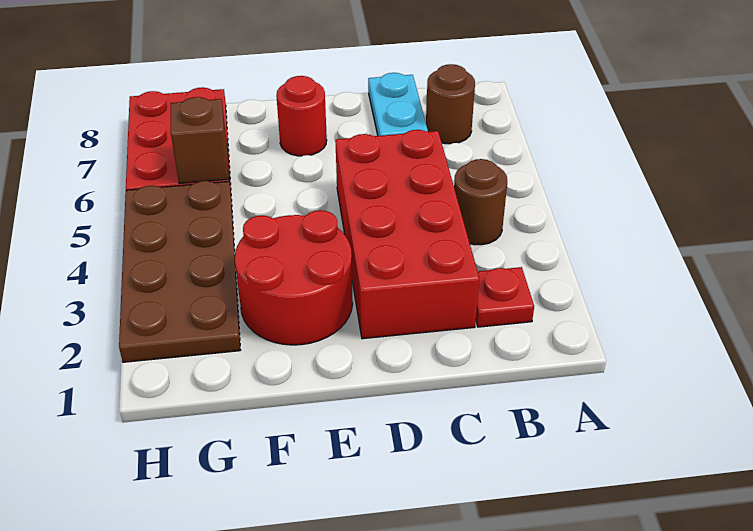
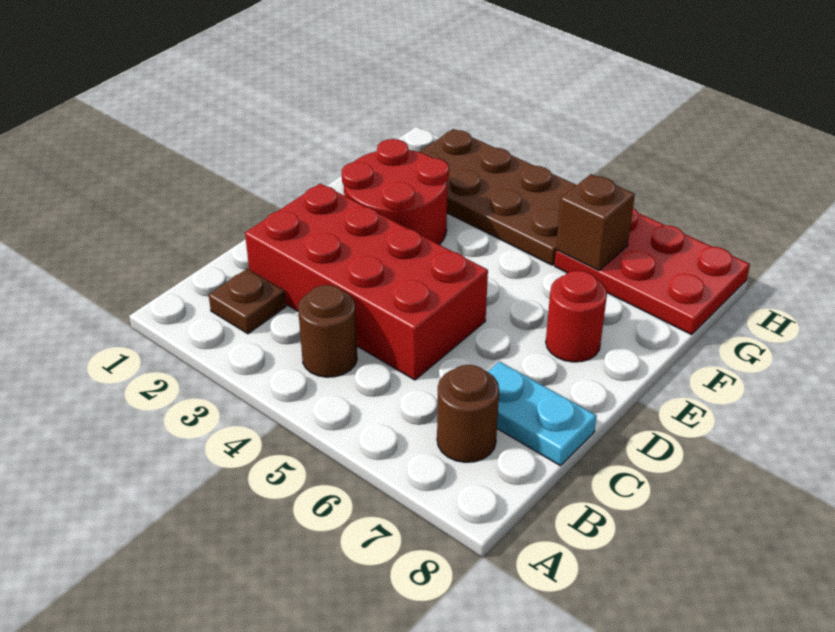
red 1x1 plate [476,267,534,327] -> brown 1x1 plate [209,269,286,334]

